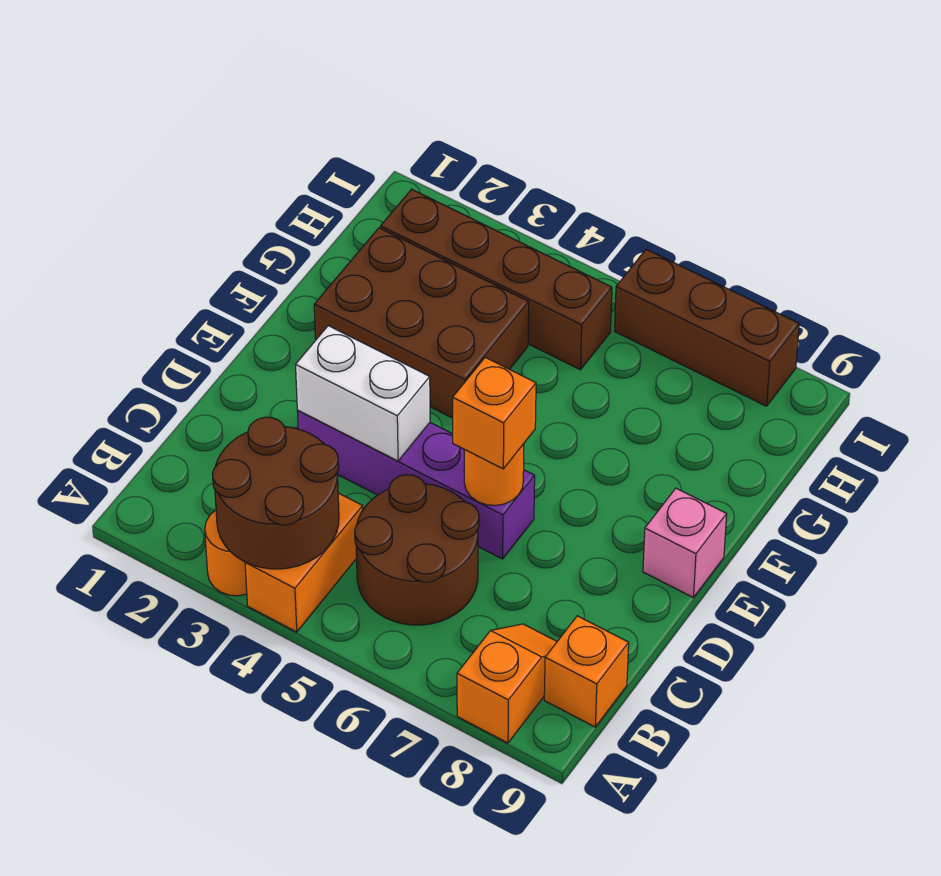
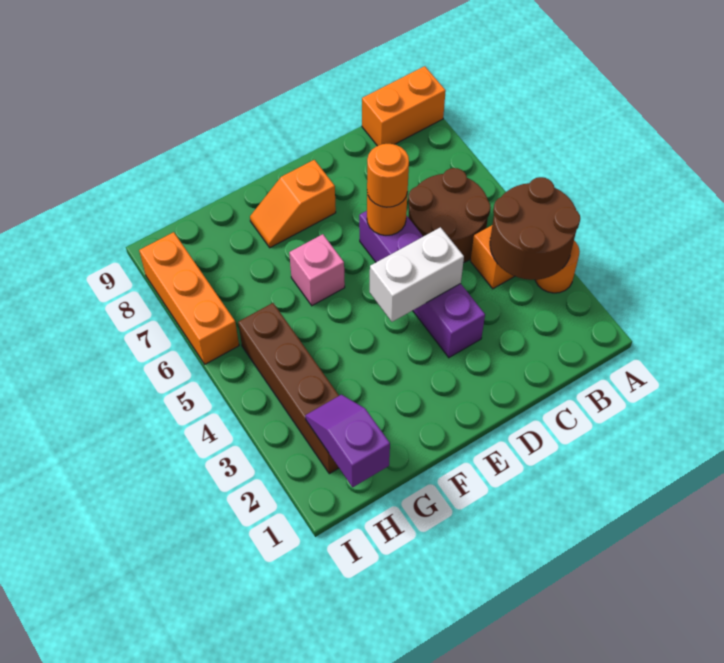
orange 1x2 slope [457,624,557,743] -> orange 1x2 slope moved to [250,160,336,248]
orange 1x1 brick [544,616,629,727] -> orange 1x2 brick [362,66,446,146]
white 1x2 brick [296,326,430,461] -> white 1x2 brick turned to [370,227,464,322]
orange 1x1 brick [453,357,536,469] -> orange 1x1 round brick [367,144,409,207]
pink 1x1 brick [643,488,727,598] -> pink 1x1 brick moved to [289,234,345,306]
brown 2x3 brick [314,228,529,418] -> none
none -> purple 1x2 slope [305,395,390,487]
brown 1x3 brick [615,249,799,406] -> orange 1x3 brick [139,232,239,364]

